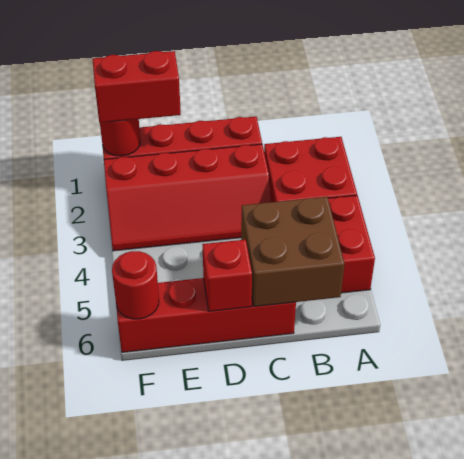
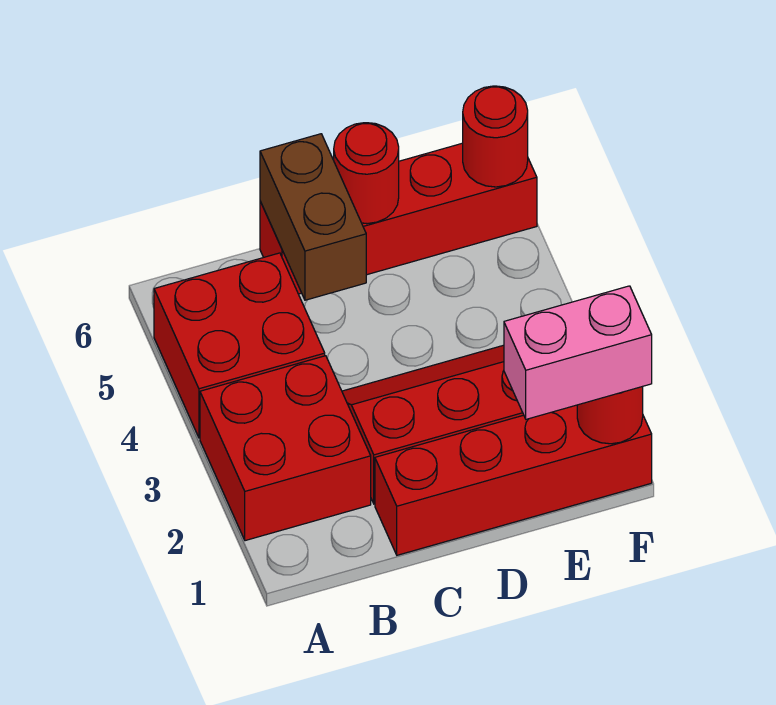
brown 2x2 brick [241,197,344,307] -> brown 1x2 brick [260,134,366,300]
red 1x1 brick [202,240,252,311] -> red 1x1 round brick [334,123,399,224]
red 1x2 brick [93,51,181,123] -> pink 1x2 brick [504,286,652,419]

